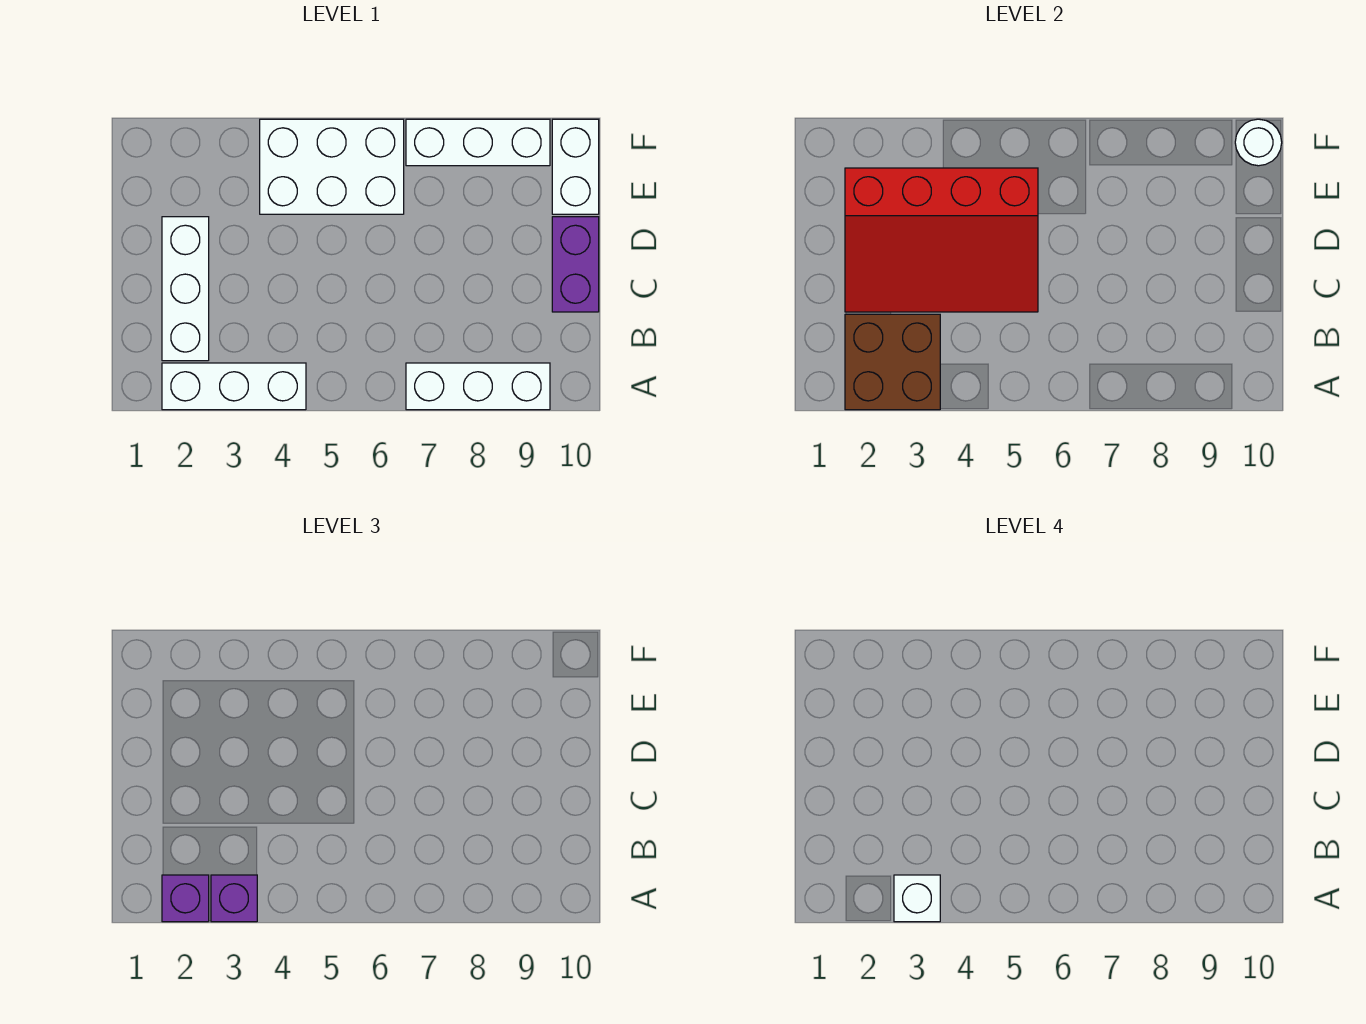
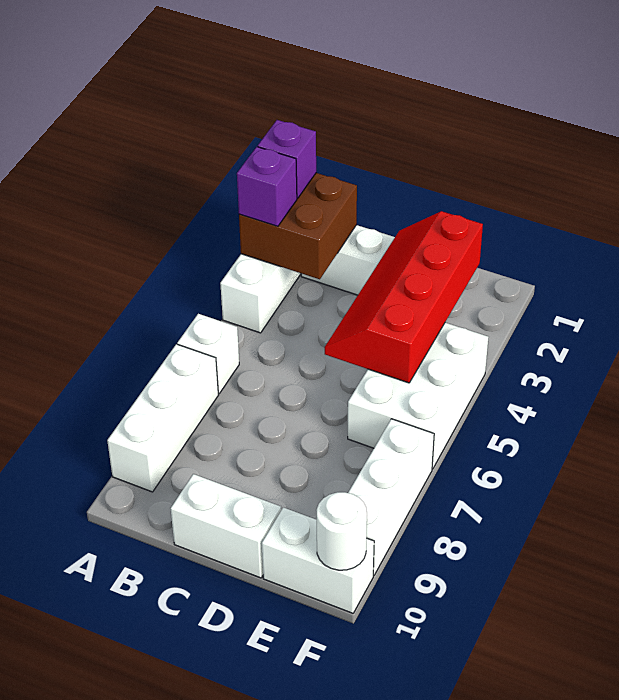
white 1x1 brick [894,875,940,922] -> white 1x1 brick moved to [177,314,239,393]
red 3x4 slope [845,168,1038,312] -> red 2x4 slope [325,211,483,383]
purple 1x2 brick [552,217,599,312] -> white 1x2 brick [171,474,281,578]

